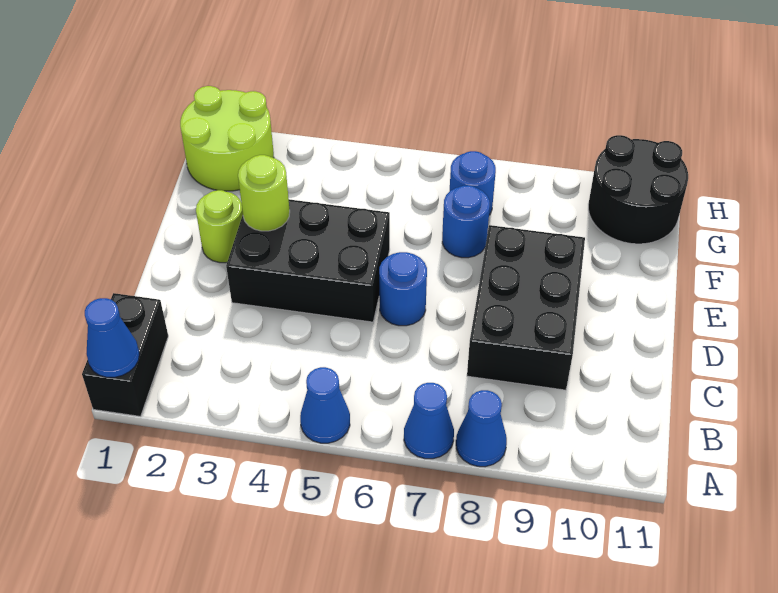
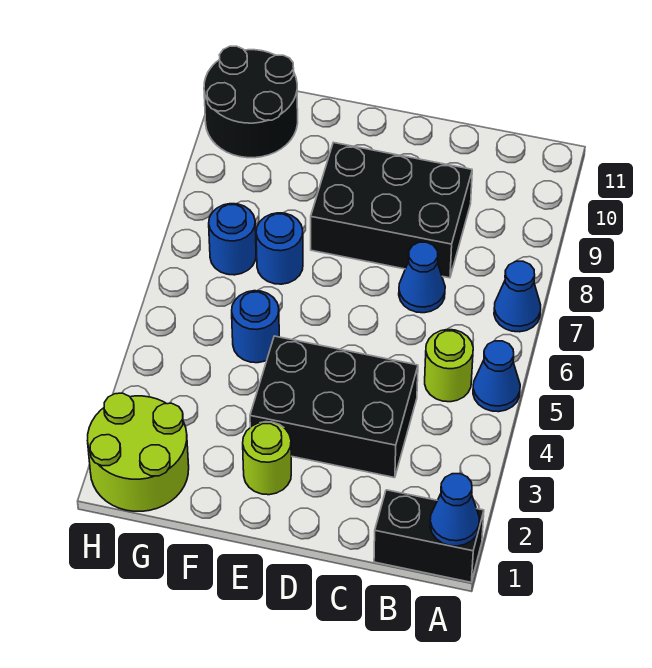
blue 1x1 cone [456,390,507,467] -> blue 1x1 cone moved to [399,242,445,313]
black 2x3 brick [226,199,390,322] -> black 2x3 brick turned to [250,336,418,478]
blue 1x1 round brick [379,252,427,326] -> blue 1x1 round brick moved to [232,291,279,363]
lime 1x1 round brick [238,155,290,231] -> lime 1x1 round brick moved to [425,329,473,402]

